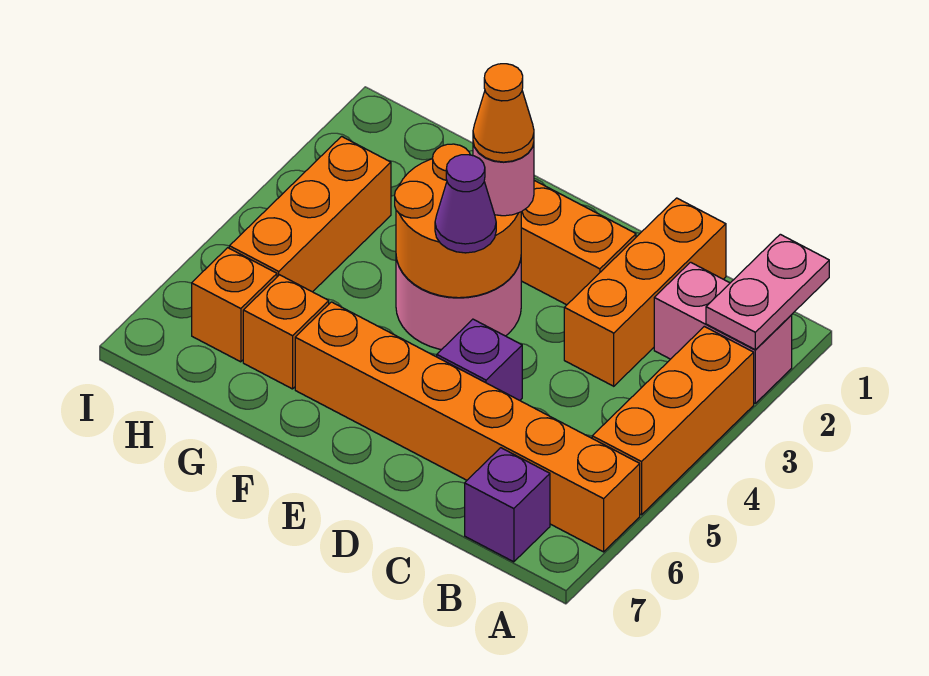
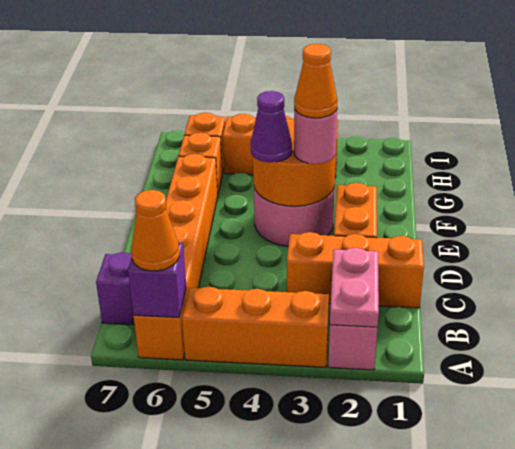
pink 1x2 plate [706,234,829,349] -> pink 1x2 plate turned to [330,248,379,327]
none -> orange 1x1 cone [131,190,179,271]
purple 1x1 brick [437,319,522,400] -> purple 1x1 brick moved to [128,242,186,318]

